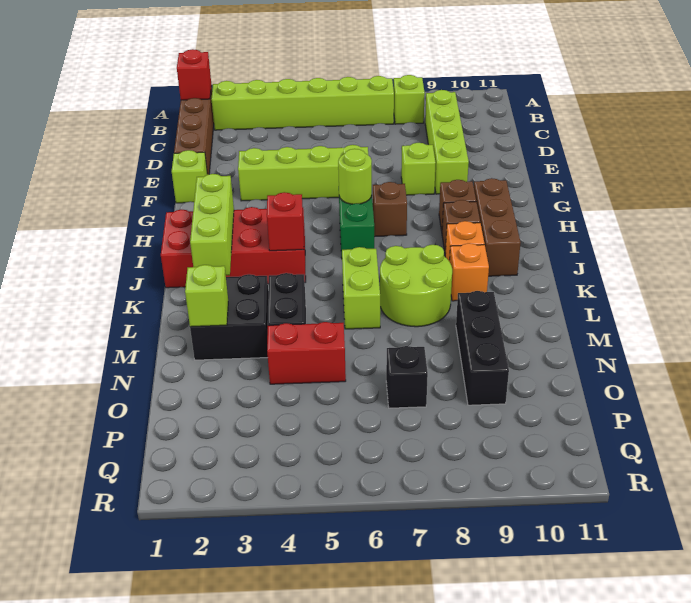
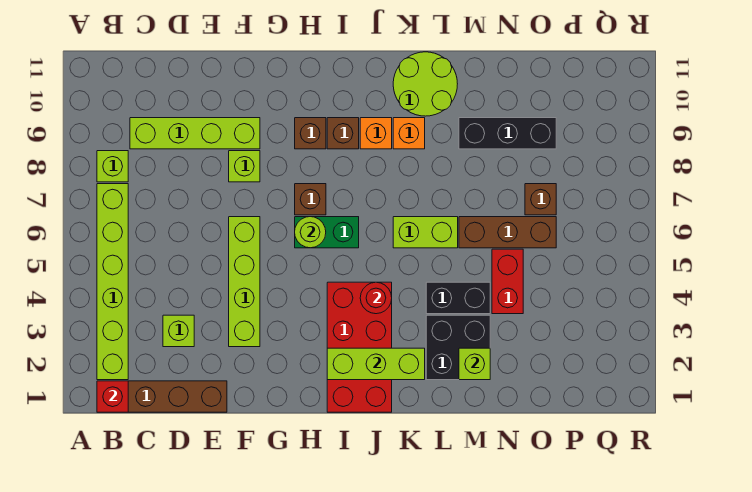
lime 1x1 brick [172,150,207,203] -> lime 1x1 brick moved to [163,315,194,347]
brown 1x3 brick [474,178,521,276] -> brown 1x3 brick moved to [459,217,556,248]
red 1x1 brick [267,192,304,251] -> red 1x1 round brick [360,282,392,314]
lime 2x2 round brick [380,245,452,327] -> lime 2x2 round brick moved to [393,52,457,116]
black 1x1 brick [386,346,428,408] -> brown 1x1 brick [525,184,556,215]

